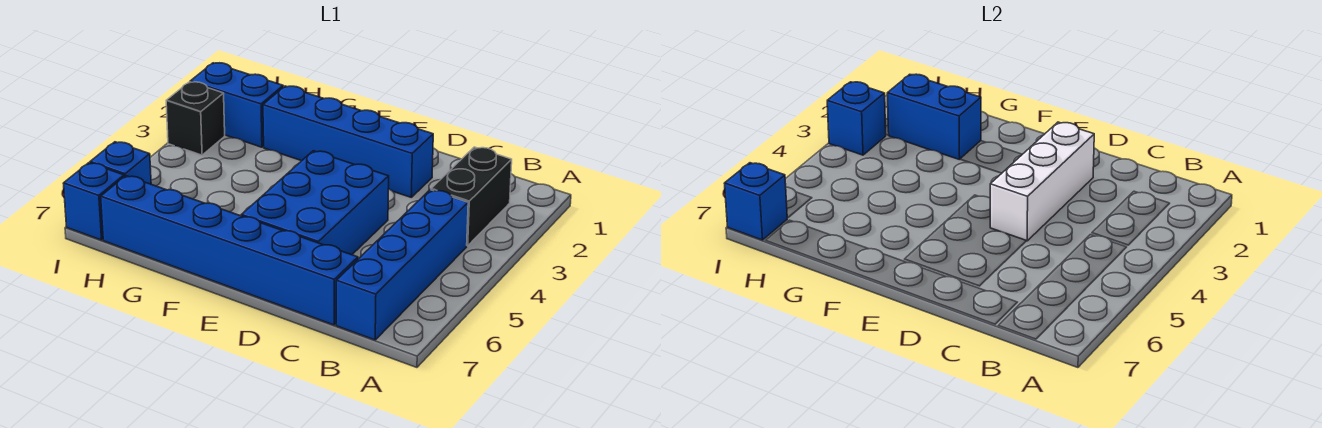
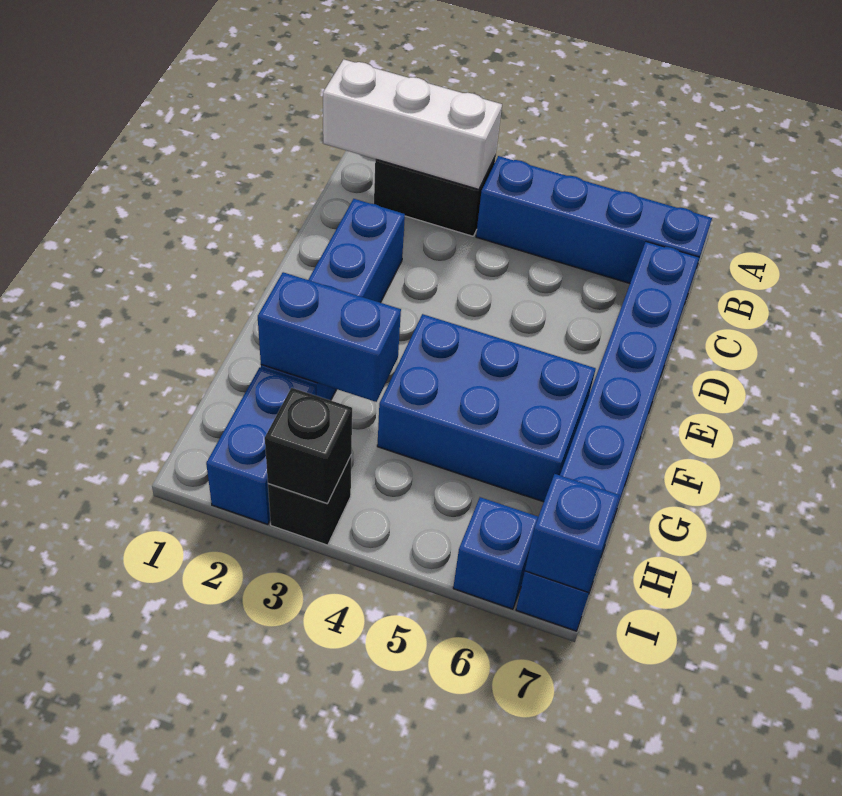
white 1x3 brick [990,122,1094,241] -> white 1x3 brick moved to [323,59,502,189]
blue 2x3 brick [241,151,389,255] -> blue 2x3 brick moved to [377,314,596,502]
blue 1x2 brick [887,74,981,160] -> blue 1x2 brick turned to [258,272,401,402]
blue 1x1 brick [827,82,886,155] -> black 1x1 brick [265,388,352,503]

